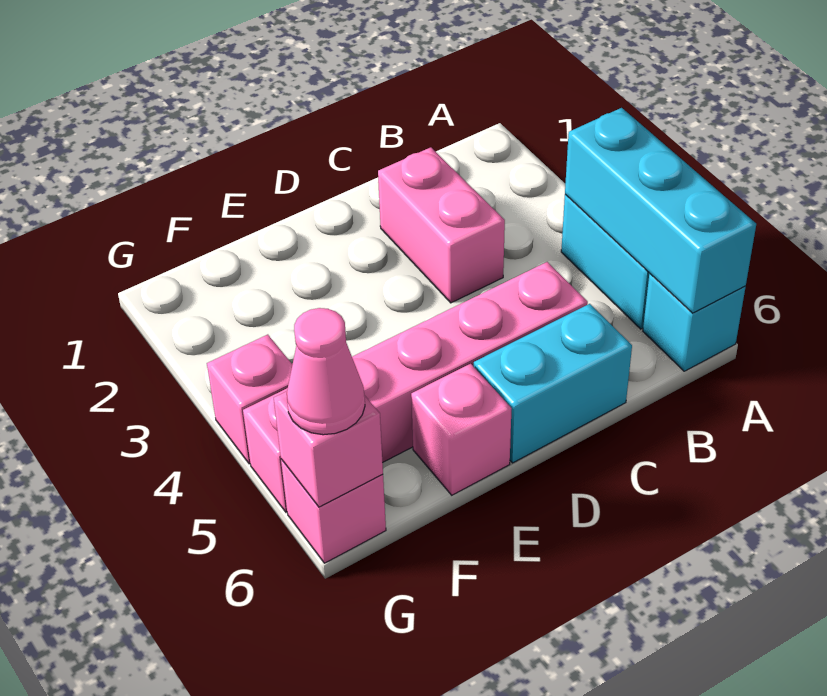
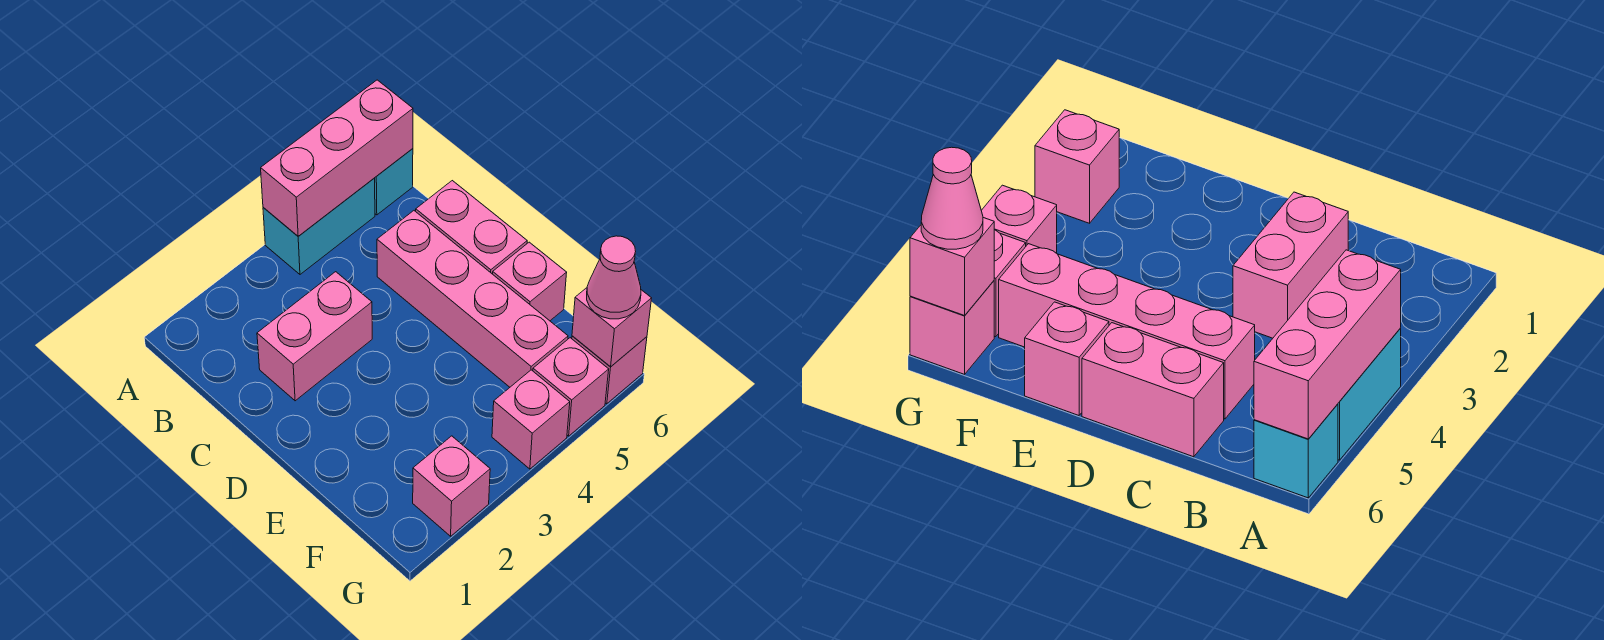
cyan 1x3 brick [565,108,756,313] -> pink 1x3 brick [261,80,413,236]
cyan 1x2 brick [474,304,632,463] -> pink 1x2 brick [416,181,527,274]
none -> pink 1x1 brick [413,436,490,536]

